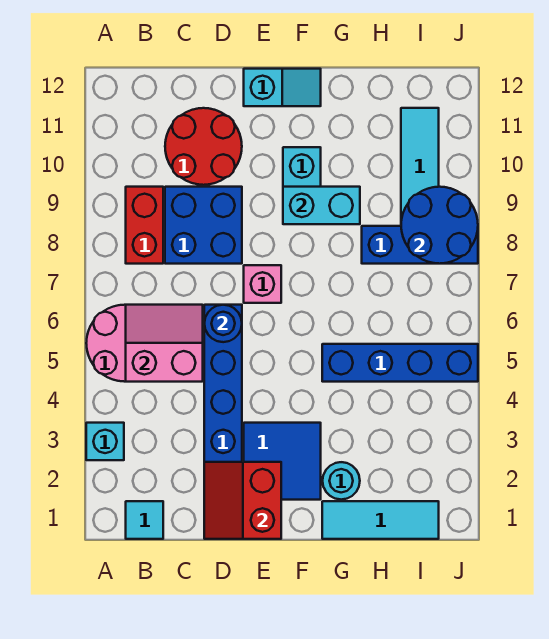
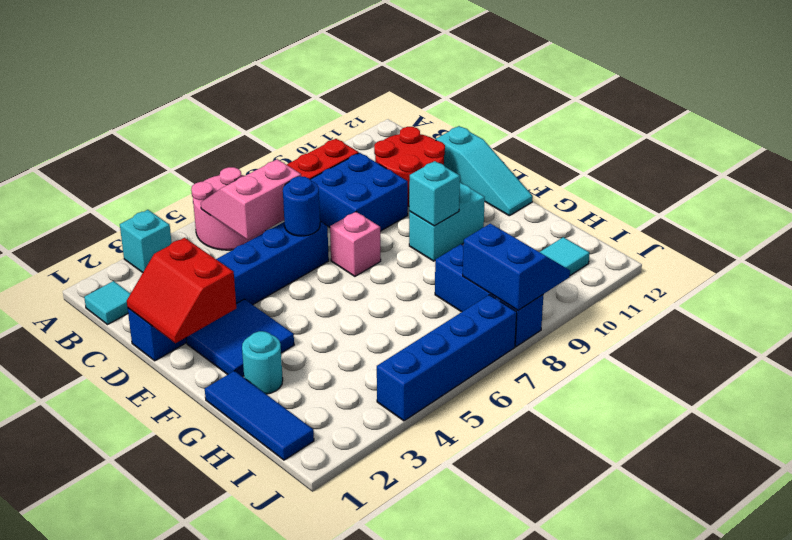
pink 2x2 slope [126,305,203,382] -> pink 2x2 slope turned to [201,159,301,240]
red 2x2 slope [204,462,281,539] -> red 2x2 slope turned to [127,238,236,343]
cyan 1x2 slope [244,69,321,106] -> cyan 1x3 slope [436,126,533,216]
cyan 1x2 brick [283,187,360,224] -> cyan 1x1 brick [409,161,460,226]
cyan 1x3 tile [322,501,439,539] -> blue 1x3 tile [205,371,314,460]
blue 1x4 brick [322,344,478,382] -> blue 1x4 brick turned to [377,295,517,421]
blue 2x2 round brick [401,187,478,264] -> blue 2x2 slope [463,224,570,310]

